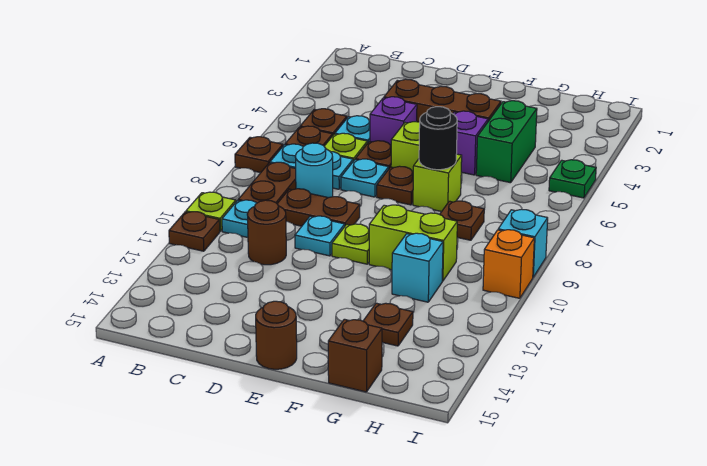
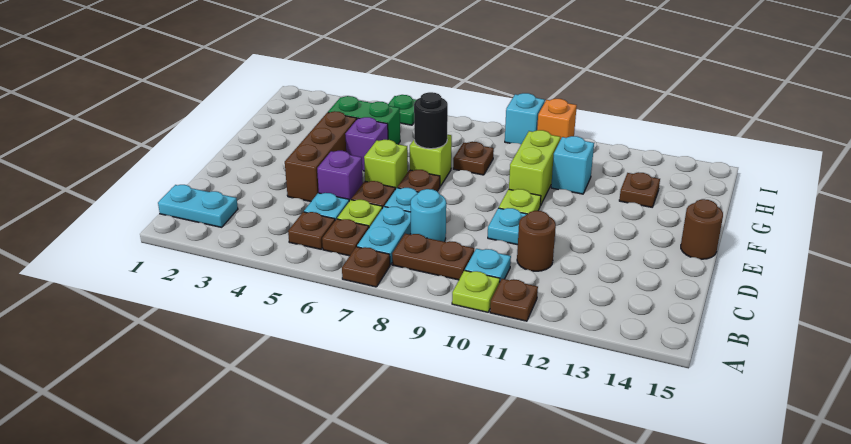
none -> cyan 1x2 plate [158,185,238,227]
brown 1x2 plate [277,189,360,226] -> none
brown 1x1 brick [328,319,382,392] -> none

